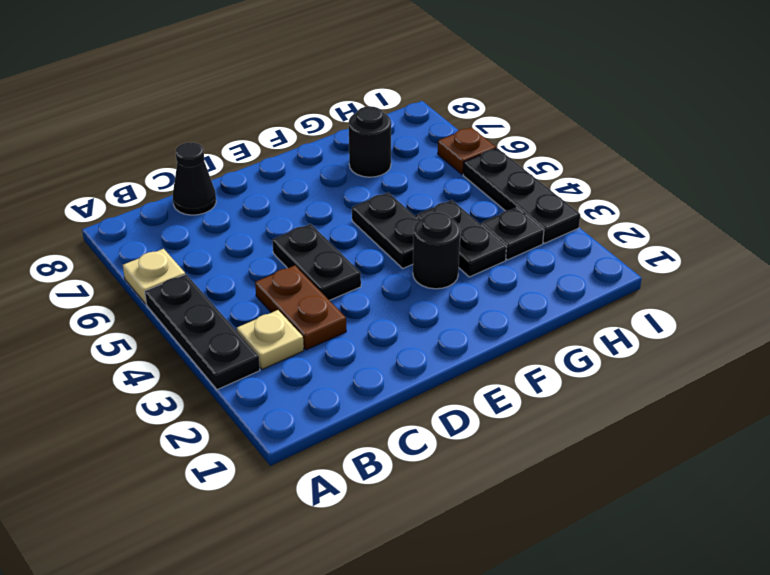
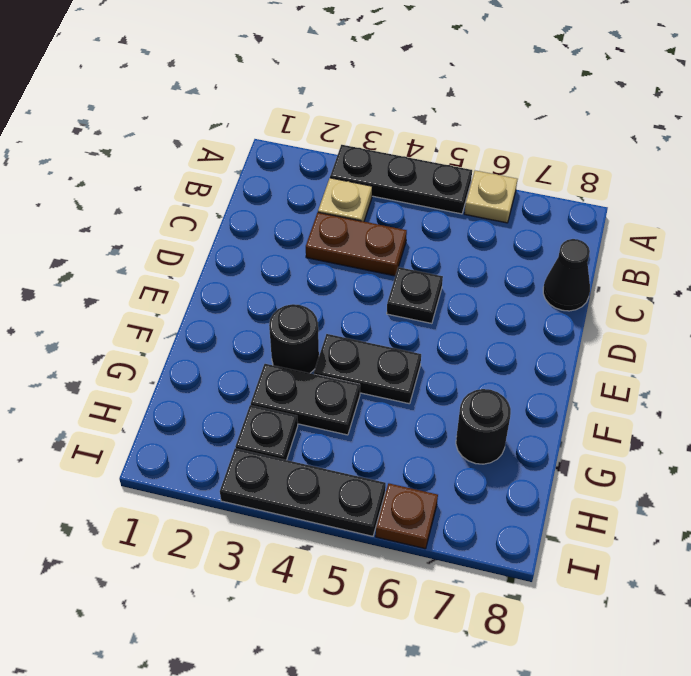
black 1x2 plate [272,224,361,300] -> black 1x1 plate [387,267,443,324]

